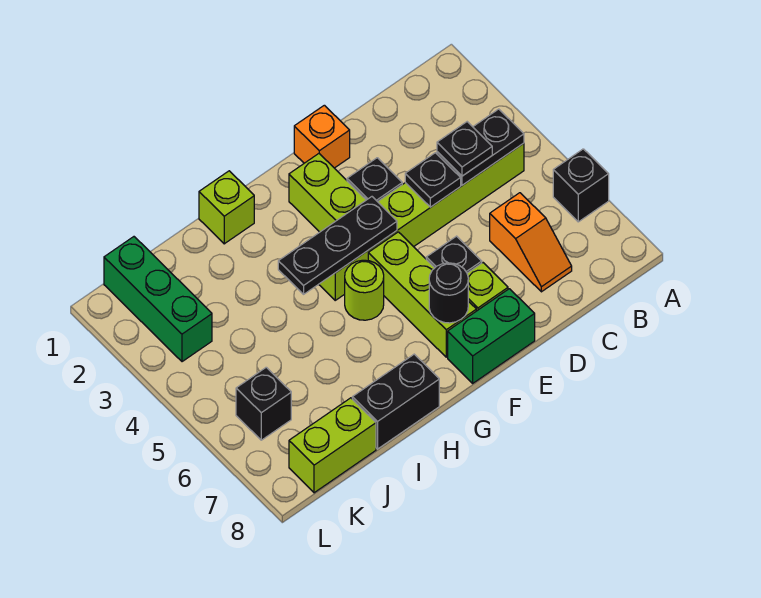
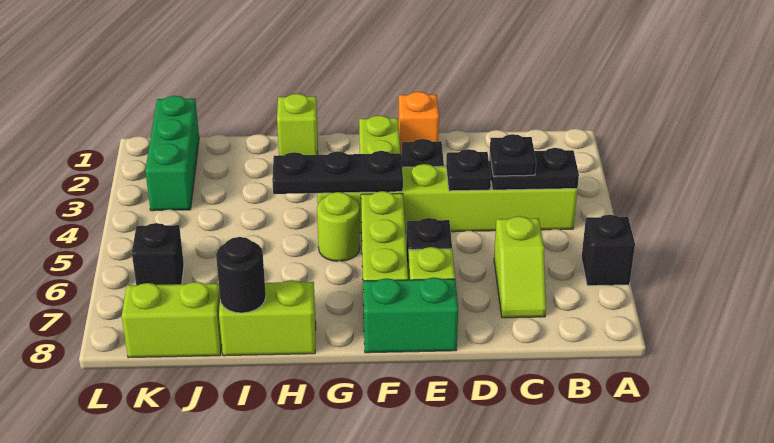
orange 1x2 slope [490,193,572,292] -> lime 1x2 slope [494,216,546,318]
black 1x1 round brick [429,263,468,323] -> black 1x1 round brick moved to [216,237,266,313]
black 1x2 brick [352,354,439,449] -> lime 1x2 brick [219,280,316,356]

